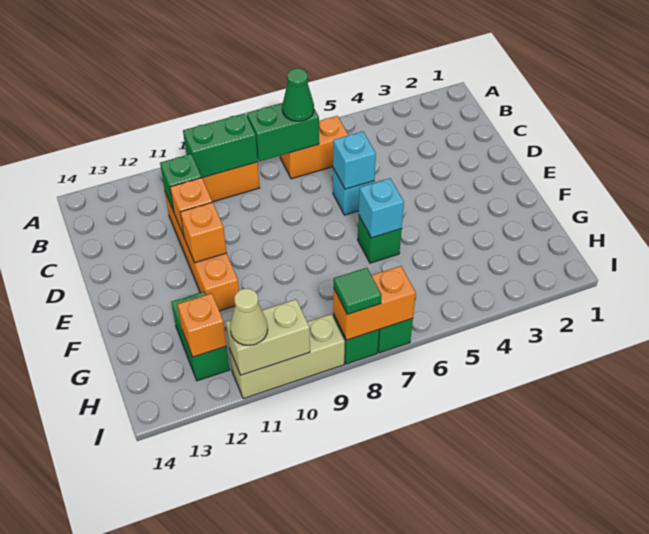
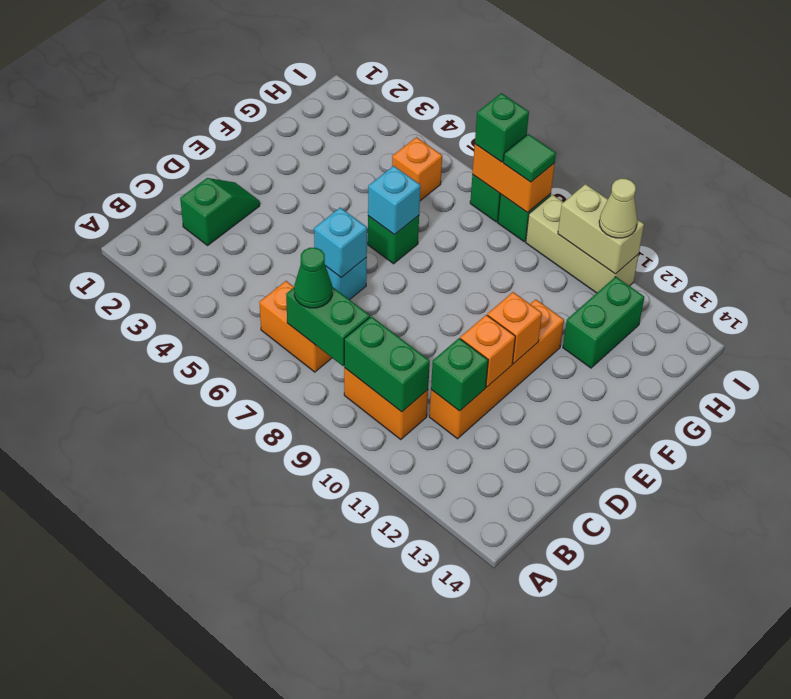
none -> green 1x2 slope [180,178,260,245]
orange 1x1 brick [177,293,227,357] -> orange 1x1 brick moved to [392,137,442,201]
none -> green 1x1 brick [475,93,529,162]

